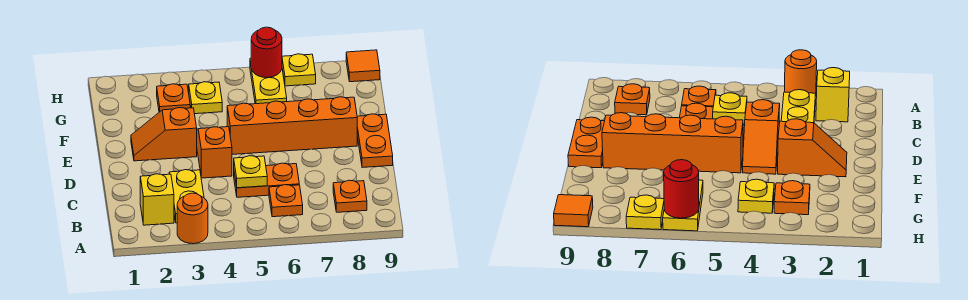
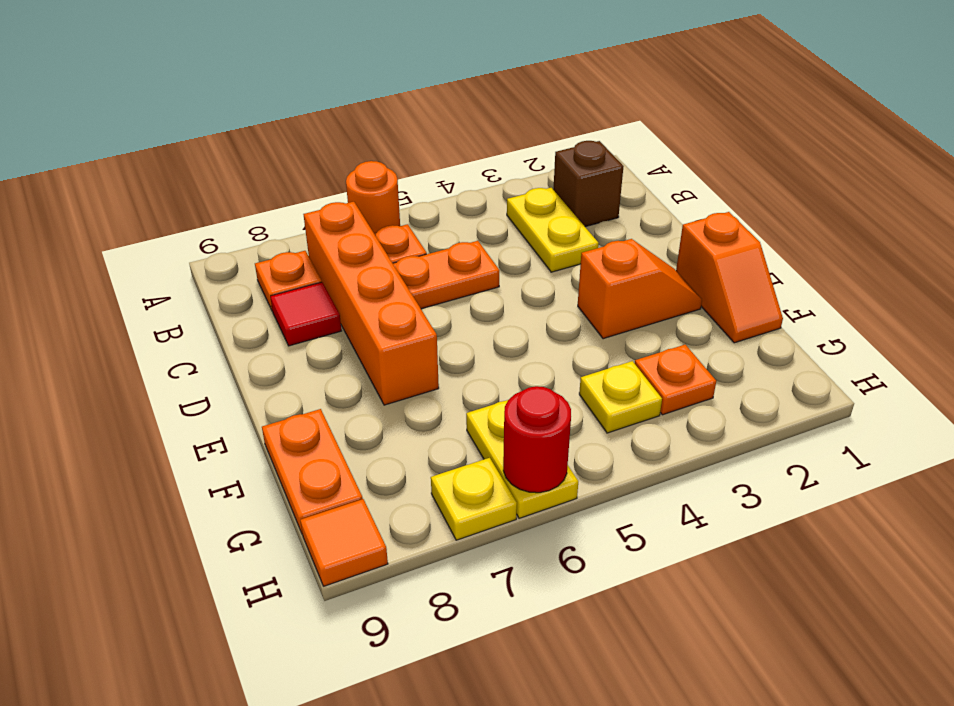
orange 1x1 round brick [177,193,208,244] -> orange 1x1 round brick moved to [346,161,400,233]
yellow 1x1 brick [140,174,174,225] -> brown 1x1 brick [553,141,624,227]
yellow 1x1 plate [234,156,267,188] -> none
none -> red 1x1 tile [270,282,341,346]
orange 1x2 slope [197,127,232,178] -> orange 1x2 slope moved to [676,212,783,343]
orange 1x2 plate [357,114,393,167] -> orange 1x2 plate moved to [262,409,363,533]
orange 1x4 brick [227,97,357,154] -> orange 1x4 brick turned to [304,202,439,405]

